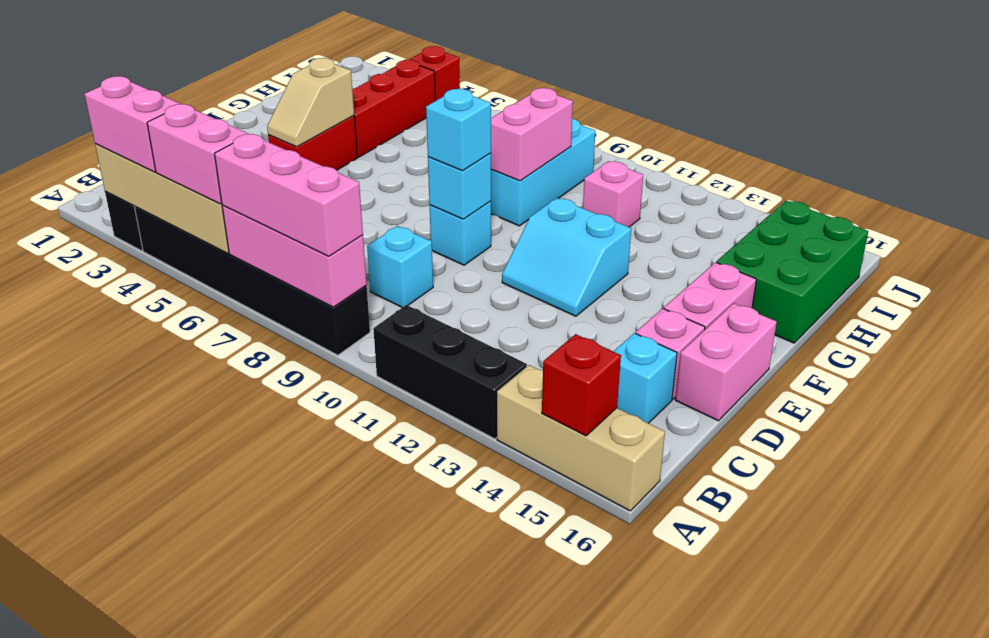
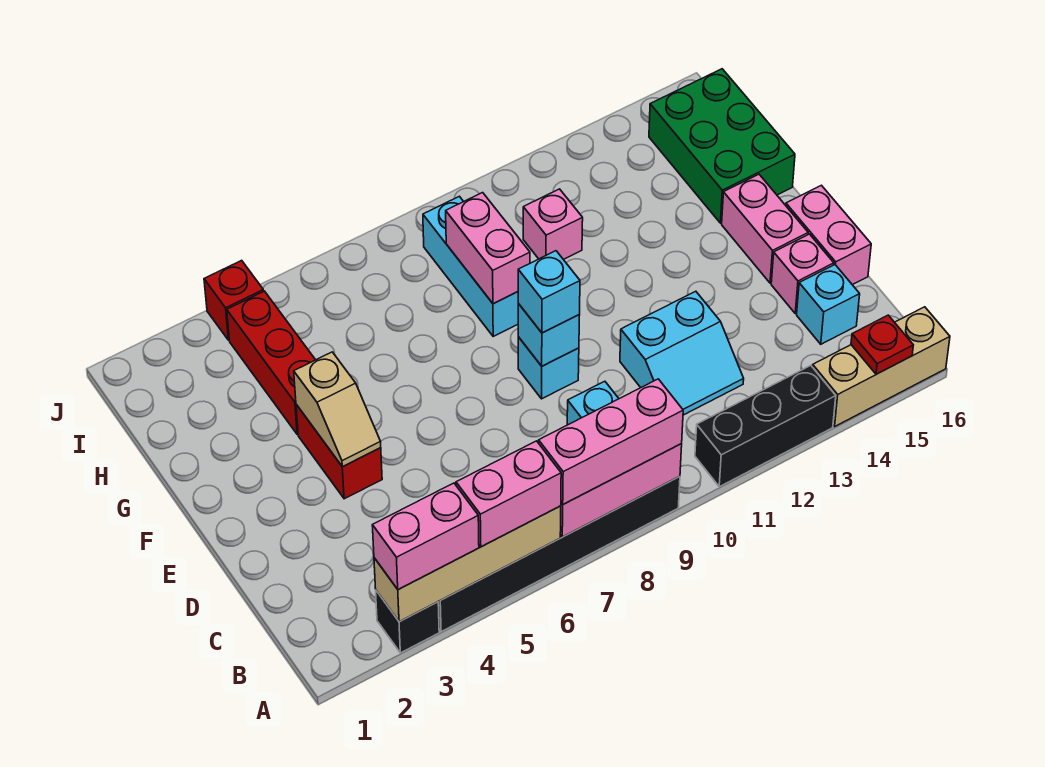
red 1x1 brick [542,334,621,436] -> red 1x1 plate [851,315,913,374]
cyan 2x2 slope [502,198,631,316] -> cyan 2x2 slope moved to [620,291,744,415]

